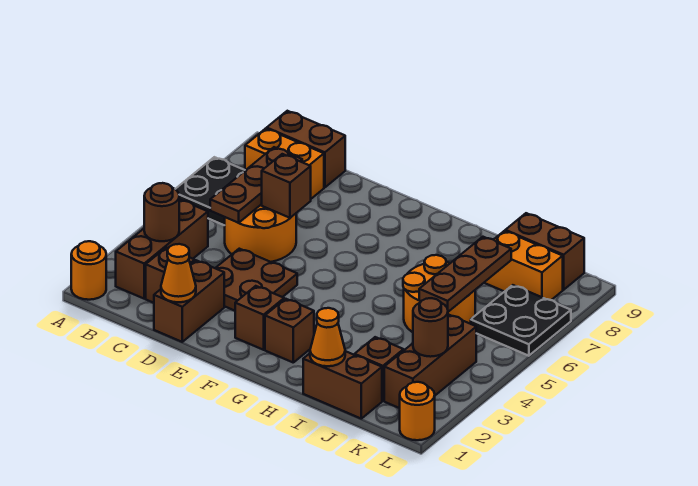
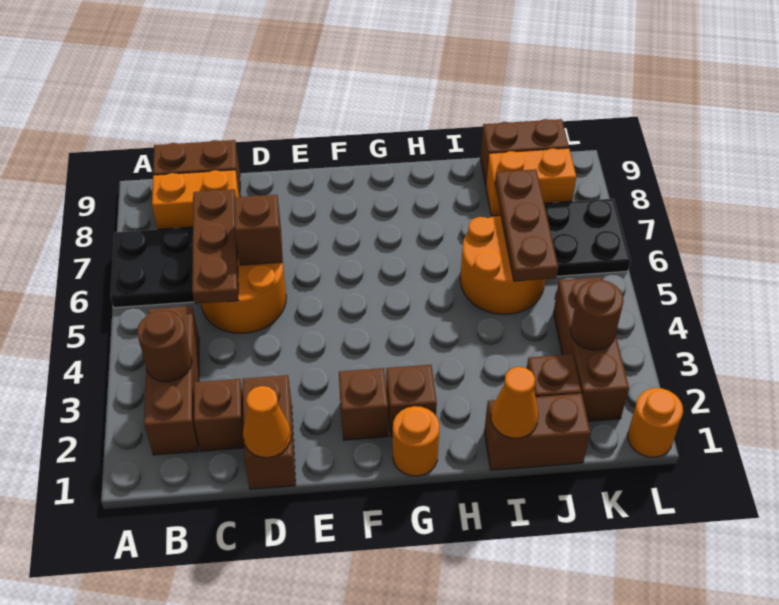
orange 1x1 round brick [71,241,106,300] -> orange 1x1 round brick moved to [393,406,440,476]
brown 2x2 plate [215,249,297,311] -> none

